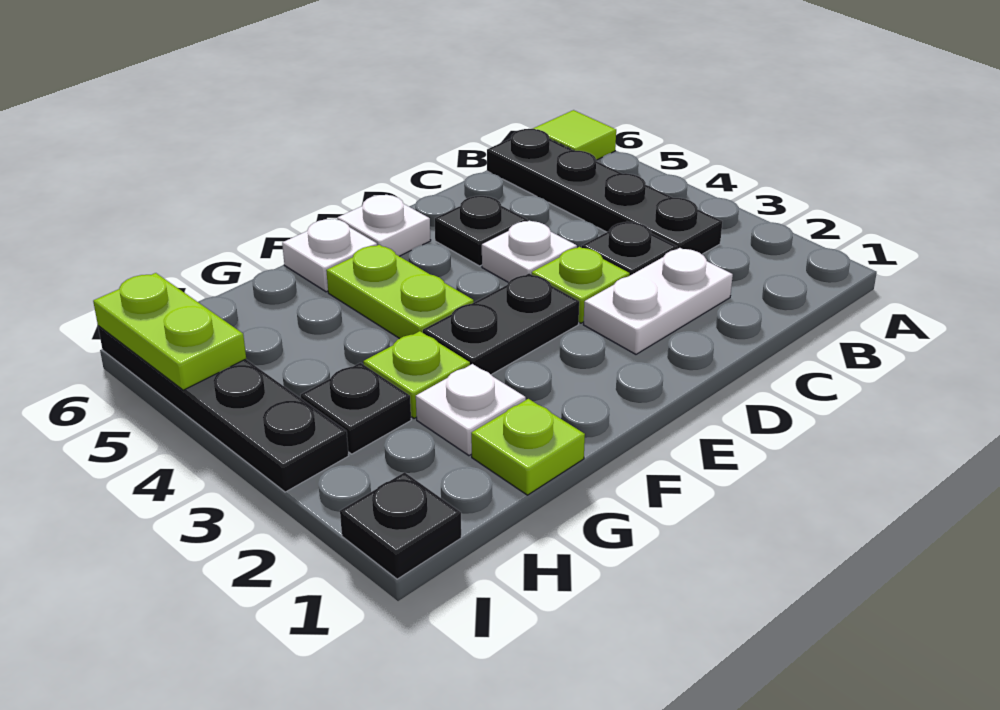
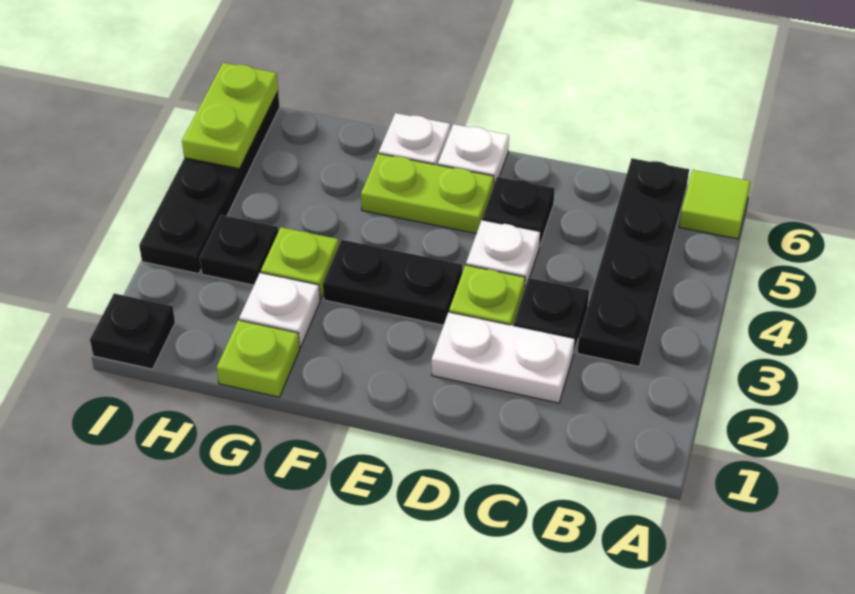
lime 1x2 plate [326,245,474,339] -> lime 1x2 plate turned to [361,154,494,234]

